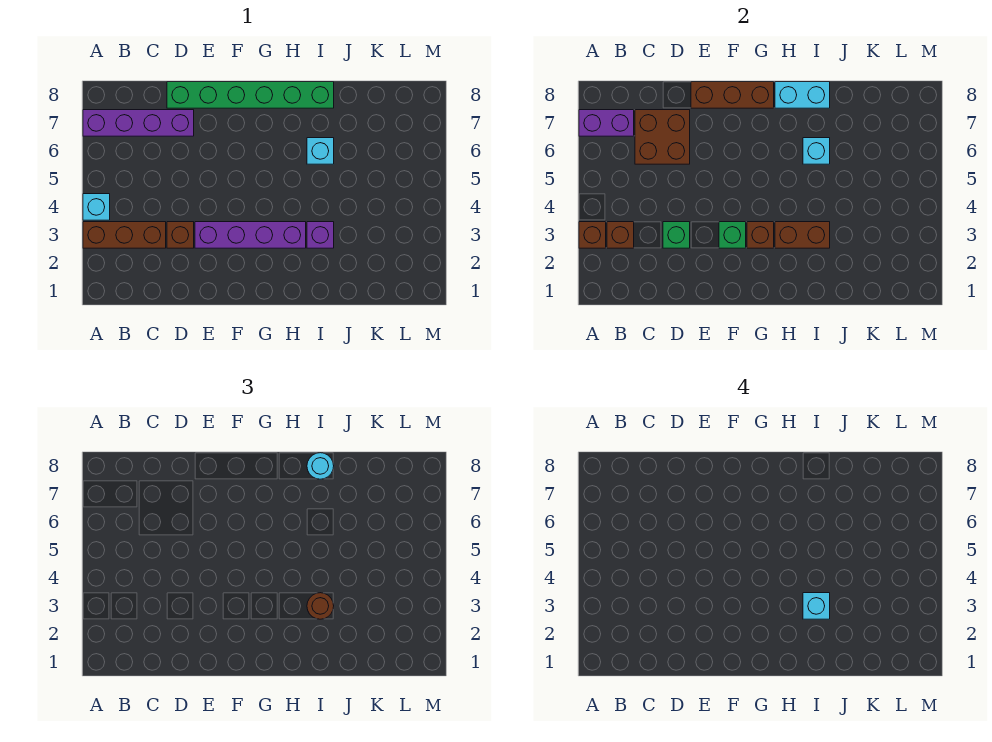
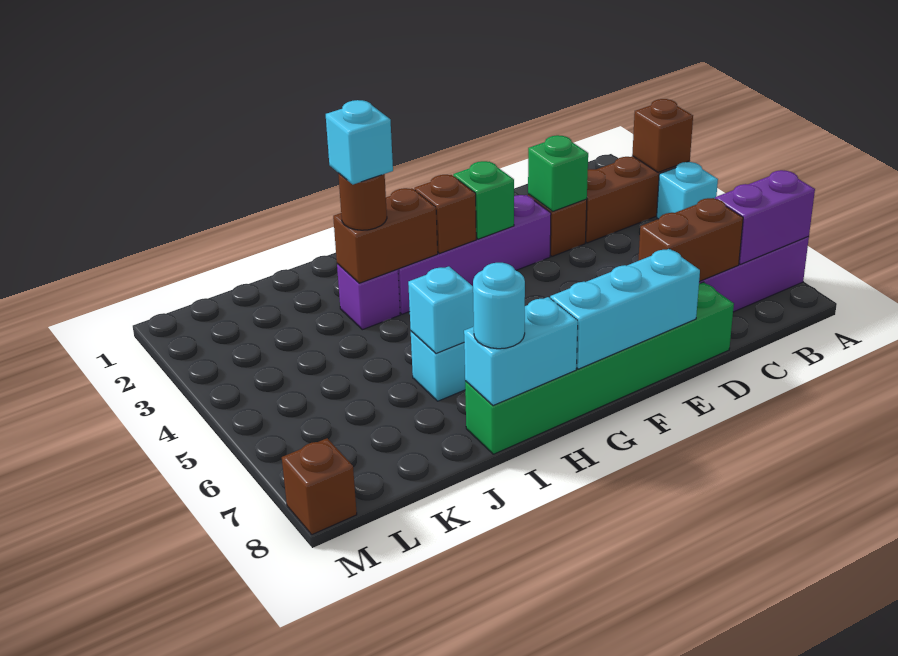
brown 1x1 brick [607,222,634,248] -> brown 1x1 brick moved to [282,438,357,535]
brown 2x2 brick [635,110,690,164] -> brown 1x2 brick [638,198,743,281]
brown 1x3 brick [691,82,774,108] -> cyan 1x3 brick [550,249,700,369]

